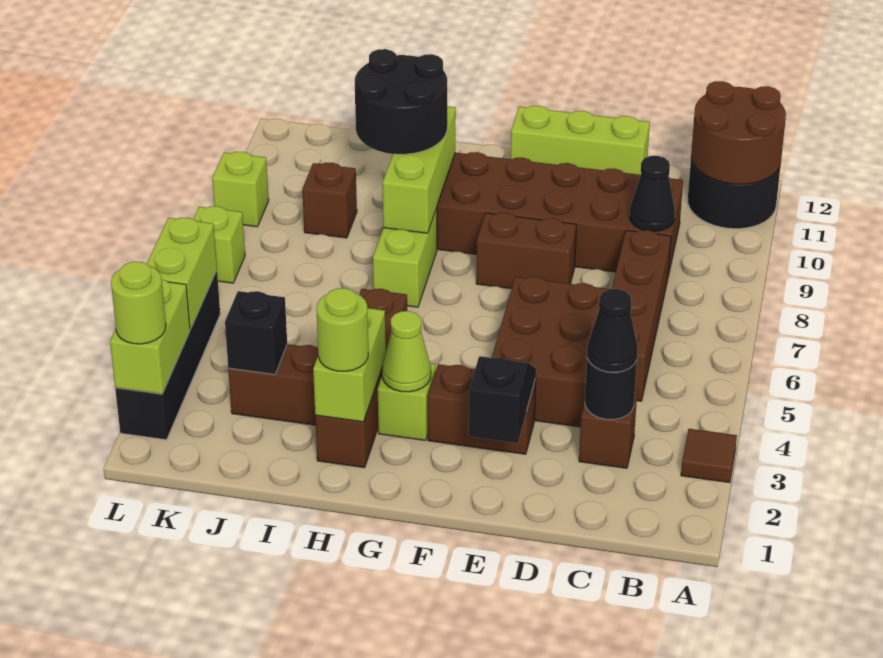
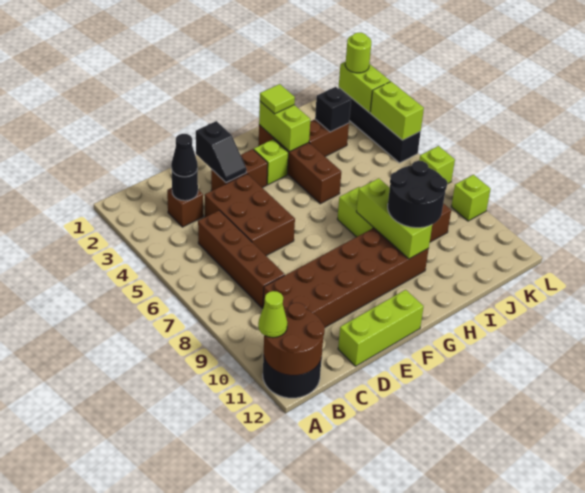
brown 1x1 tile [681,429,737,483] -> none
black 1x1 cone [630,156,675,231] -> none
brown 1x2 brick [476,213,577,289] -> none
lime 1x1 cone [382,311,431,392] -> lime 1x1 cone moved to [258,291,287,338]
lime 1x1 round brick [317,288,368,371] -> lime 1x1 tile [260,84,295,114]

